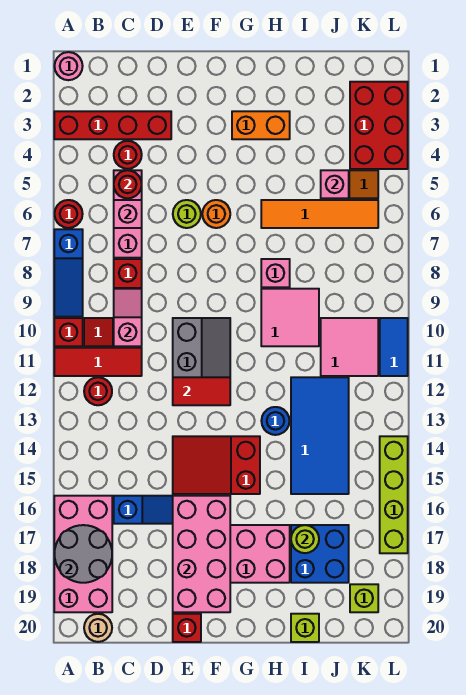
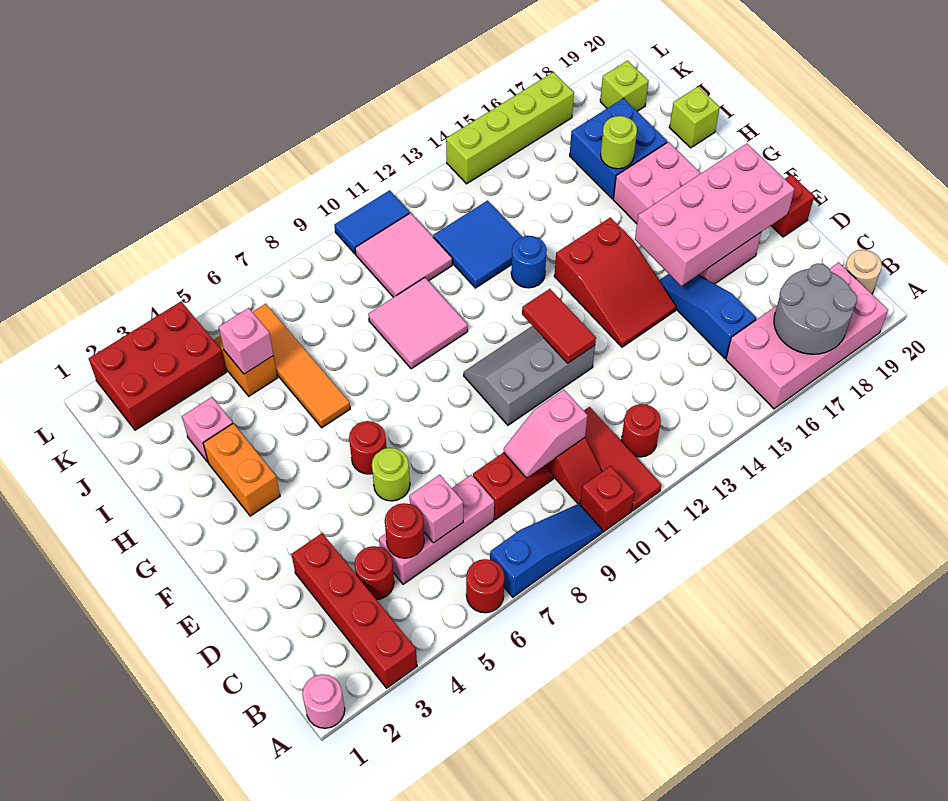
orange 1x1 round brick [202,200,230,228] -> red 1x1 round brick [349,421,387,474]
pink 1x1 brick [261,259,290,287] -> pink 1x1 brick moved to [182,397,233,462]
blue 2x4 tile [291,377,349,494] -> blue 2x2 tile [433,201,522,288]

